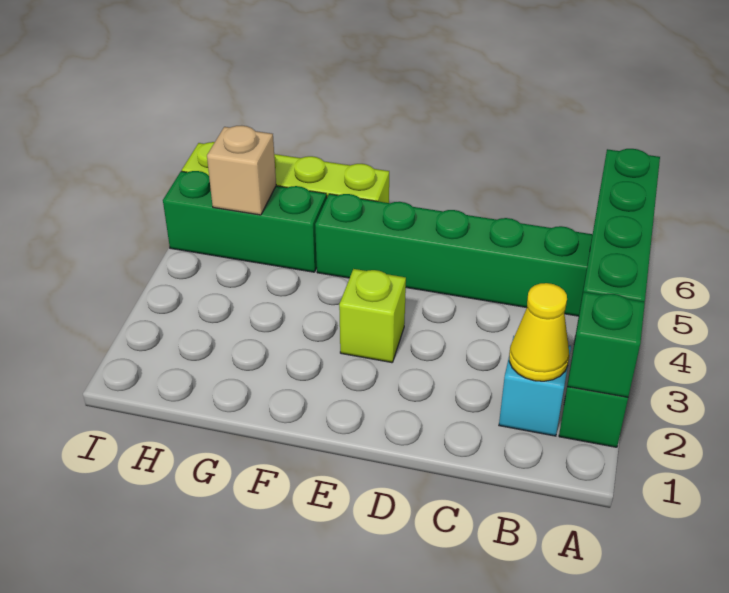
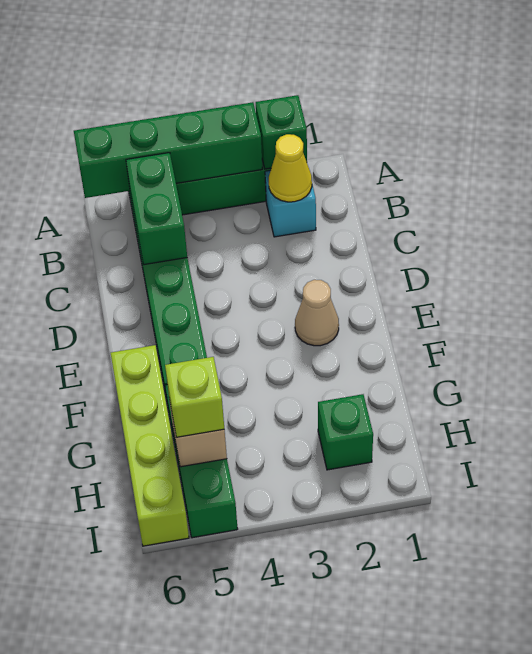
none -> green 1x2 brick [126,153,187,265]
none -> tan 1x1 cone [295,280,339,346]
lime 1x1 brick [339,269,406,363] -> lime 1x1 brick moved to [165,357,224,437]
none -> green 1x1 brick [318,394,373,470]

